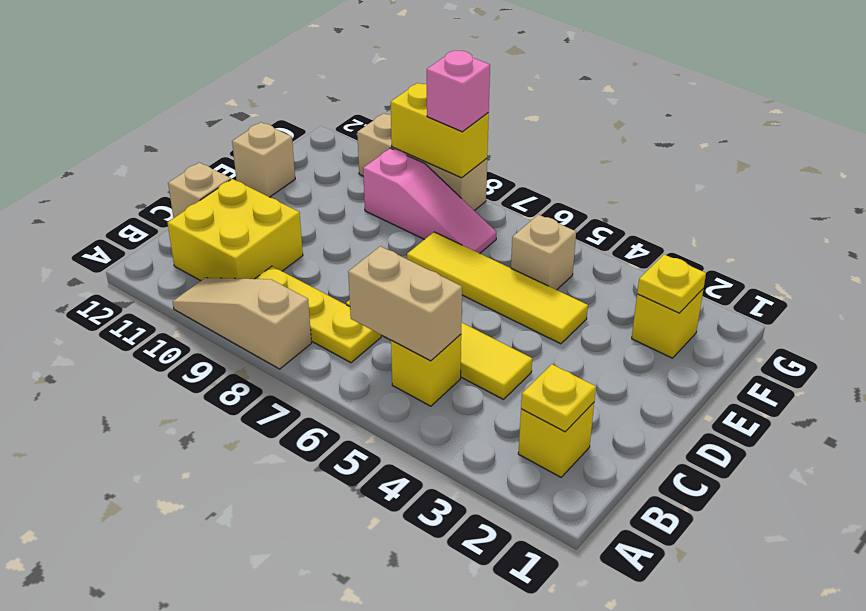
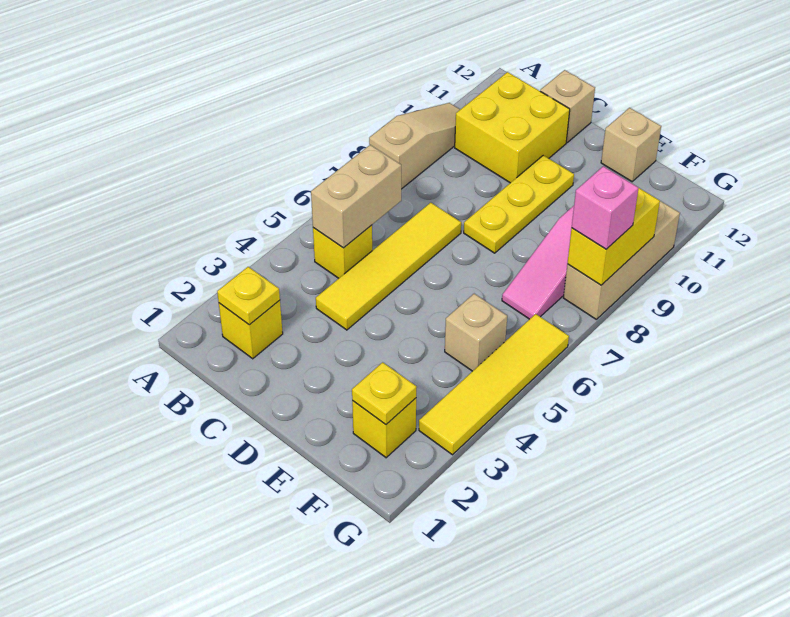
yellow 1x3 plate [255,266,381,363] -> yellow 1x3 plate moved to [464,155,574,253]
yellow 1x4 tile [407,232,588,344] -> yellow 1x4 tile moved to [419,314,569,455]

